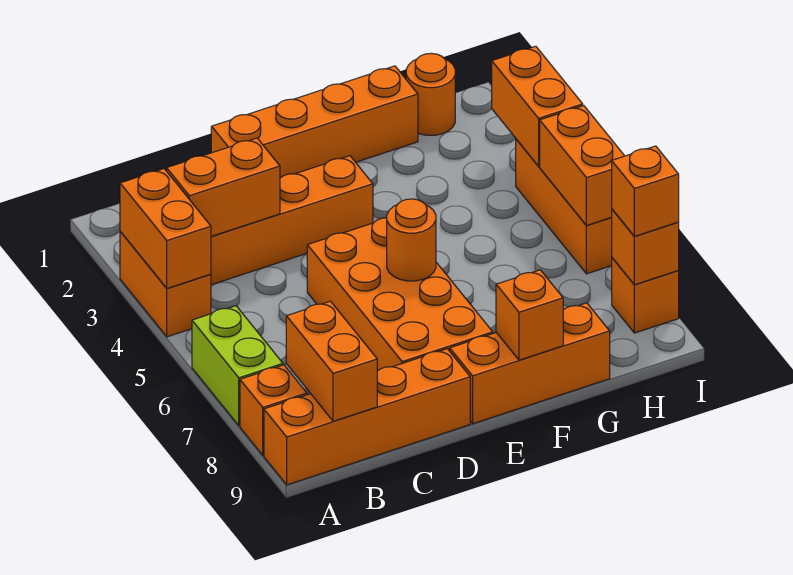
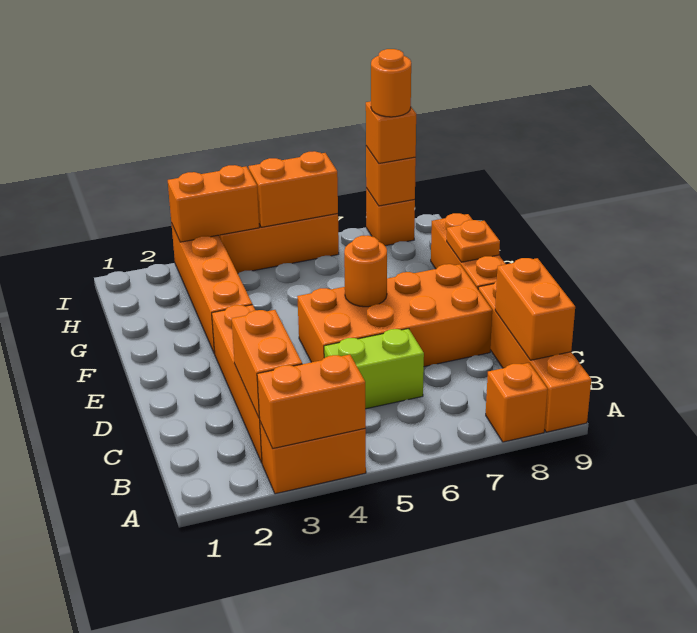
lime 1x2 brick [192,306,283,426] -> lime 1x2 brick moved to [324,329,424,409]
orange 1x2 brick [286,301,377,421] -> orange 1x2 brick turned to [495,258,575,360]
orange 1x4 brick [211,66,418,178] -> orange 1x4 brick moved to [171,223,252,354]
orange 1x1 brick [496,270,563,360] -> orange 1x1 plate [447,220,500,262]
orange 1x1 round brick [406,53,455,135] -> orange 1x1 round brick moved to [371,49,411,117]

